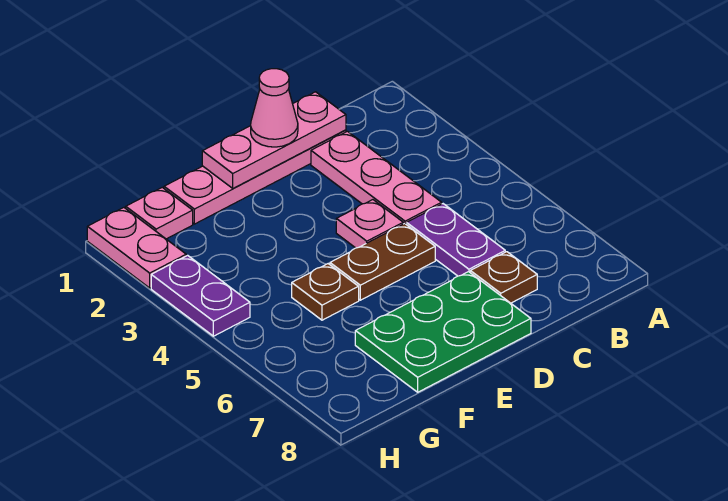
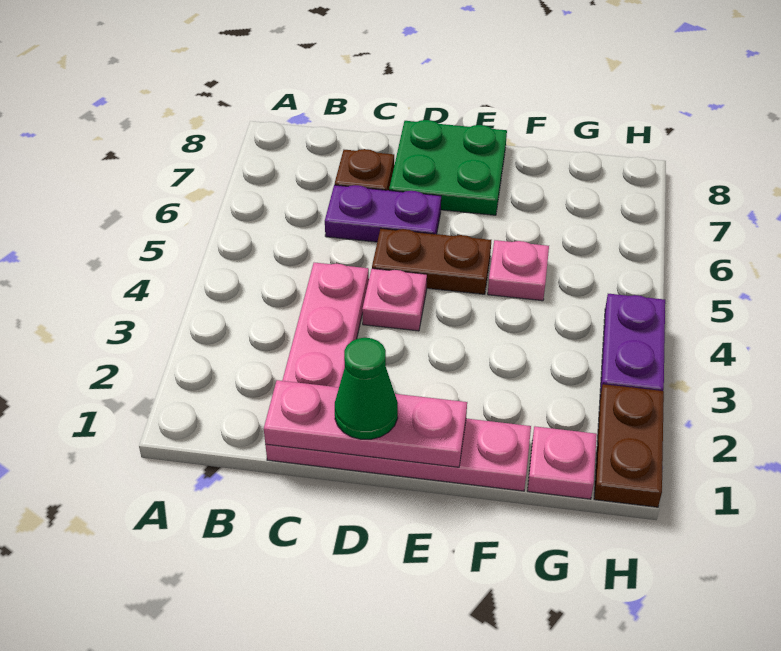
purple 1x2 plate [407,204,505,276] -> purple 1x2 plate turned to [325,185,441,242]
pink 1x1 cone [251,69,298,147] -> green 1x1 cone [335,338,398,439]
green 2x3 plate [355,272,531,392] -> green 2x2 plate [389,120,507,215]
brown 1x1 plate [292,264,359,320] -> pink 1x1 plate [488,240,549,301]
pink 1x2 plate [87,208,186,288] -> brown 1x2 plate [594,384,664,507]

